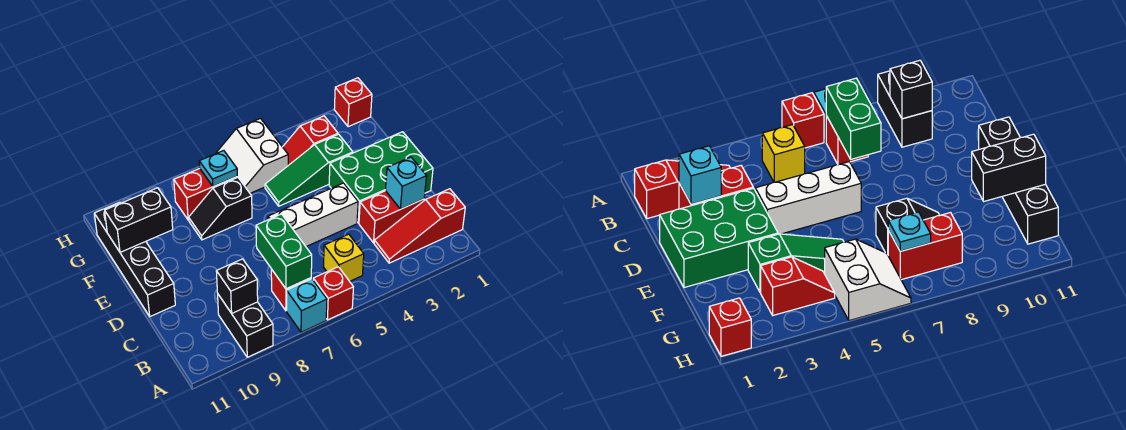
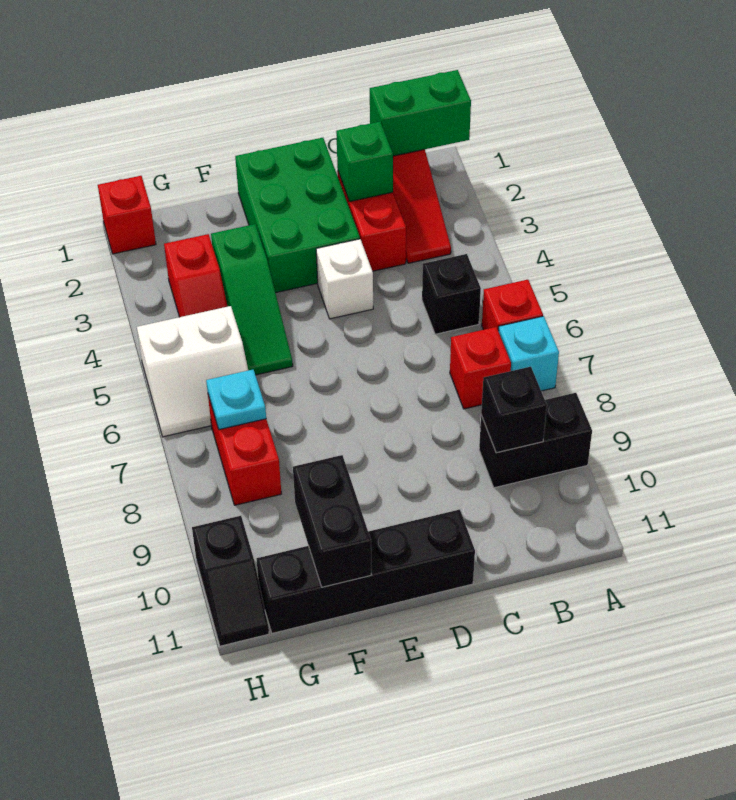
yellow 1x1 brick [324,234,364,281] -> black 1x1 brick [422,254,481,334]
green 1x2 brick [256,214,312,289] -> green 1x2 brick moved to [370,70,471,156]
cyan 1x1 brick [385,157,426,209] -> green 1x1 brick [336,122,393,202]
white 1x3 brick [268,183,358,246] -> white 1x1 brick [316,239,373,319]
black 1x2 slope [189,177,252,240] -> black 1x2 slope moved to [192,516,269,646]

